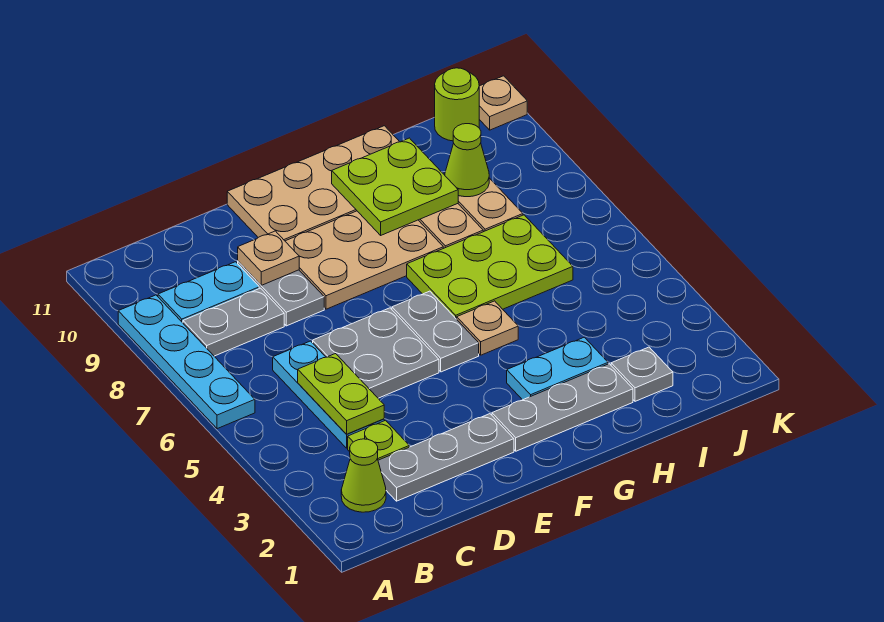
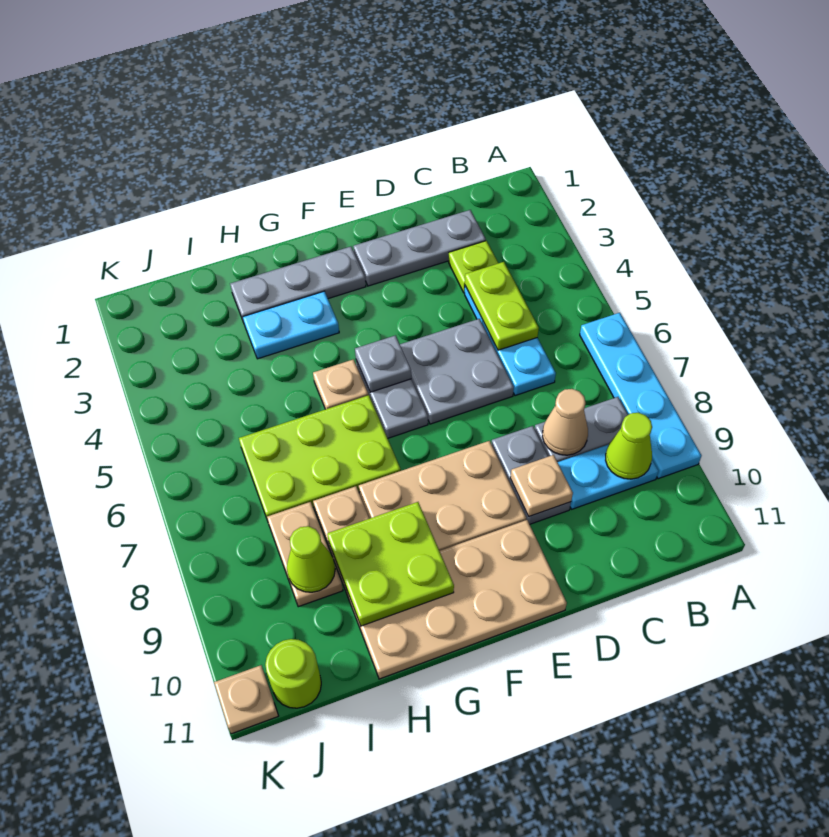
lime 1x1 cone [341,439,386,512] -> lime 1x1 cone moved to [606,413,652,479]
none -> tan 1x1 cone [542,389,588,455]
grey 1x1 plate [611,347,673,401] -> grey 1x1 plate moved to [355,335,411,392]

